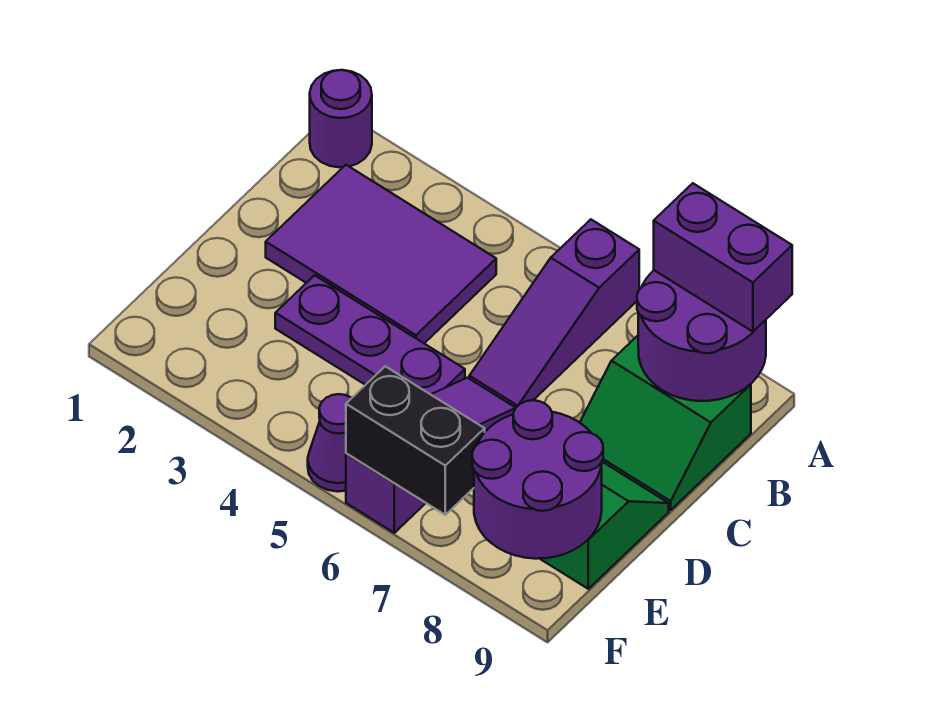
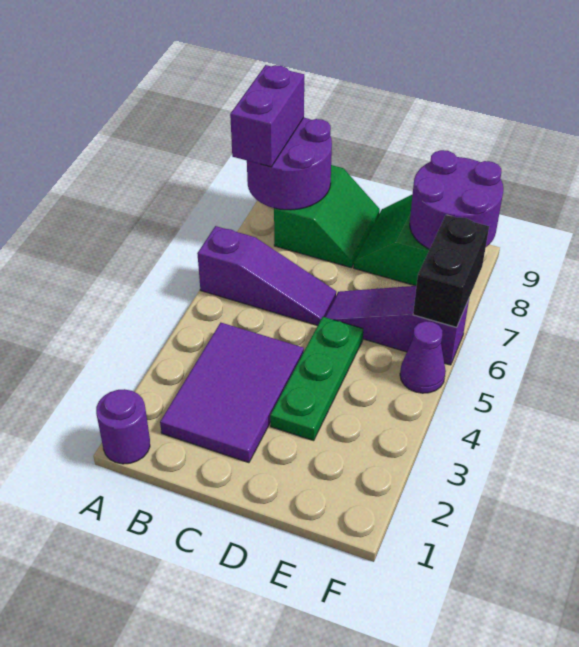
purple 1x3 plate [275,275,465,394] -> green 1x3 plate [270,317,363,441]

